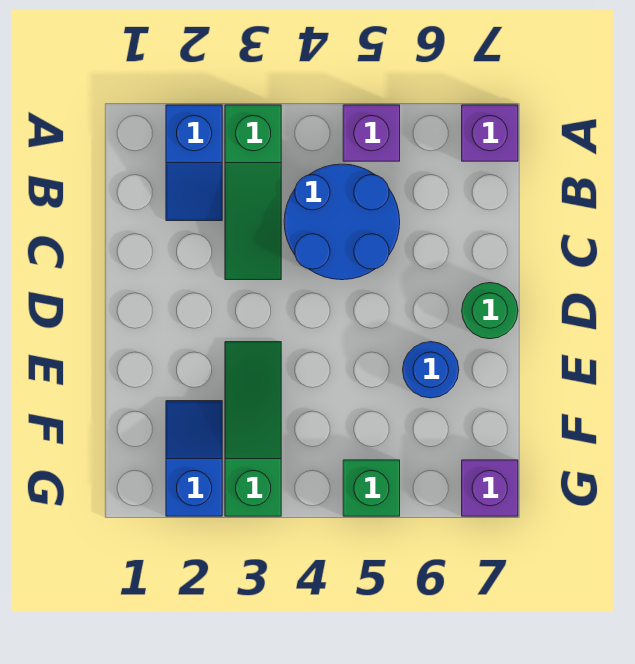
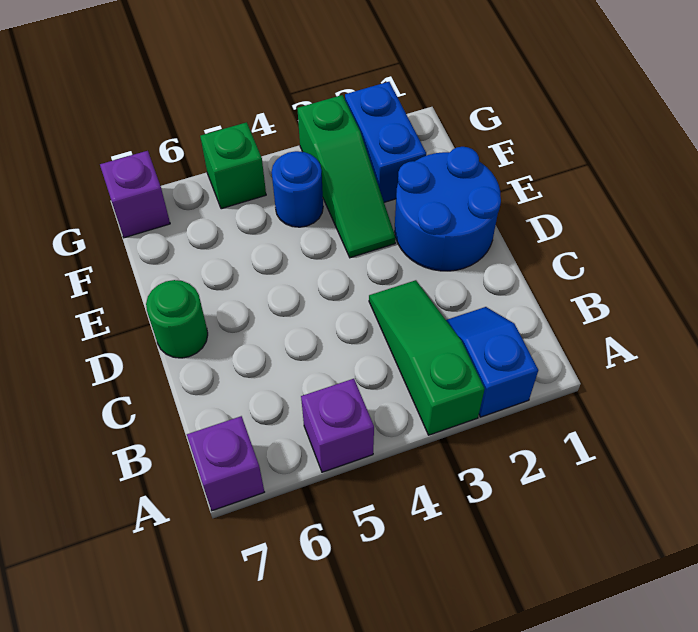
blue 2x2 round brick [284,164,400,280] -> blue 2x2 round brick moved to [395,147,501,271]
blue 1x1 round brick [403,342,459,398] -> blue 1x1 round brick moved to [272,151,323,227]
blue 1x2 slope [166,401,222,516] -> blue 1x2 brick [345,82,426,202]

